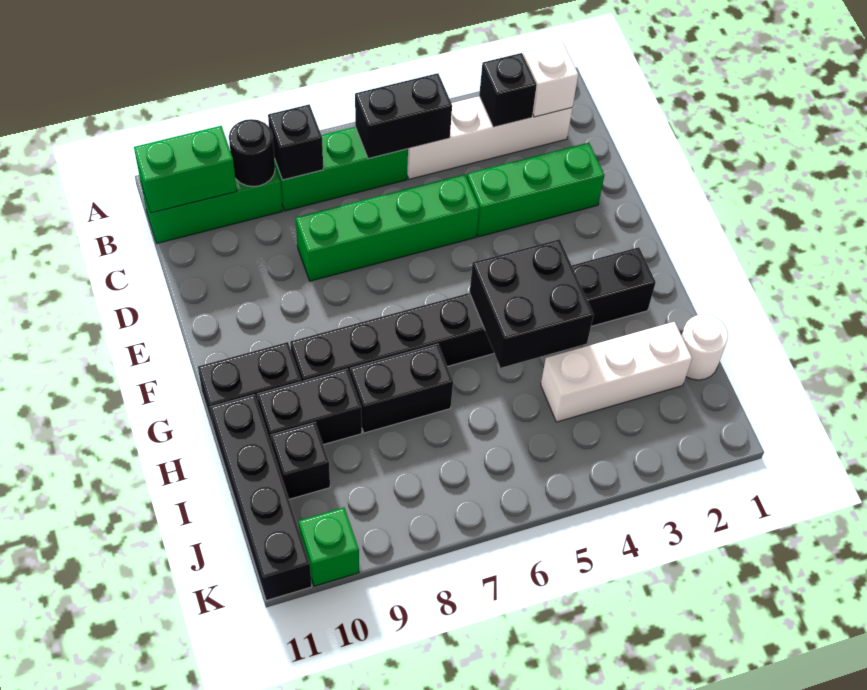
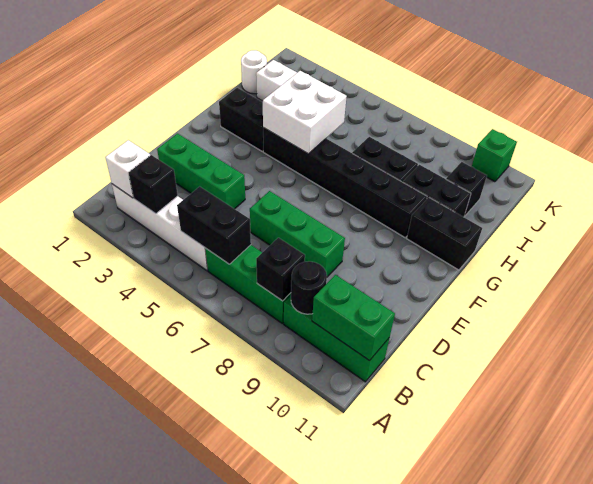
green 1x4 brick [296,174,479,281] -> green 1x3 brick [250,191,345,277]
black 2x2 brick [470,239,594,368] -> white 2x2 brick [263,71,347,154]
black 1x4 brick [210,395,312,601] -> none

